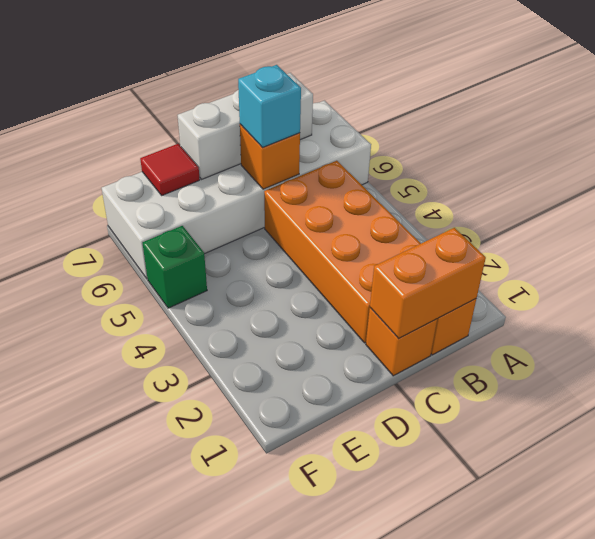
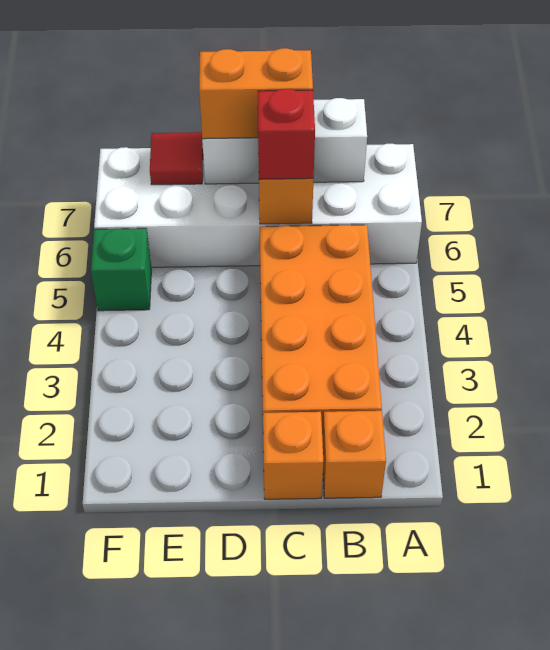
orange 1x2 brick [370,228,486,339] -> orange 1x2 brick moved to [199,48,313,139]
cyan 1x1 brick [238,65,301,148] -> red 1x1 brick [258,89,315,179]

